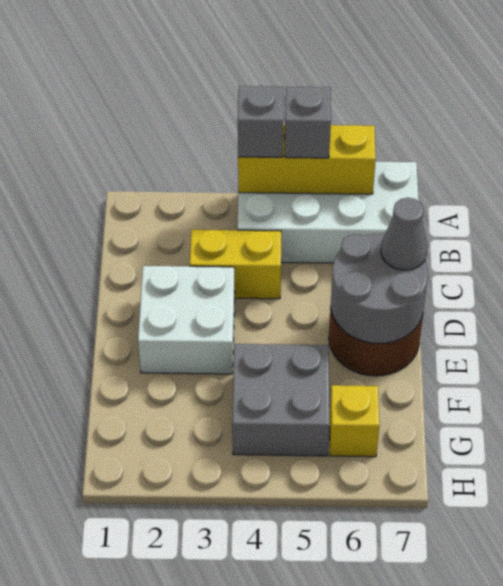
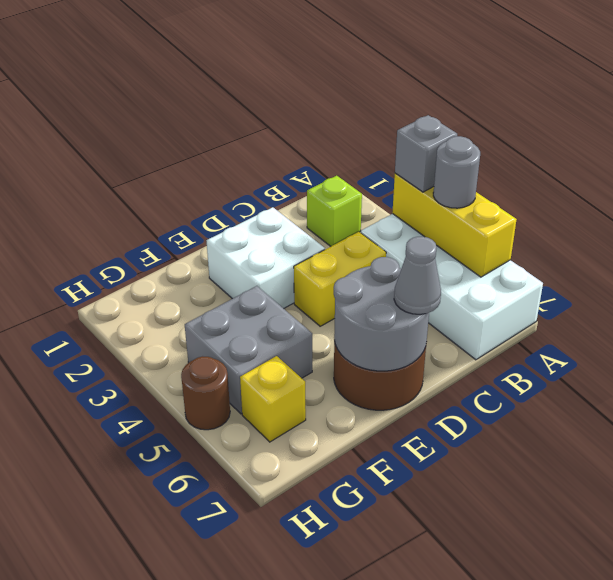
grey 1x1 brick [285,86,331,158] -> grey 1x1 round brick [433,136,480,208]
none -> lime 1x1 brick [307,176,362,246]
yellow 1x2 brick [190,230,281,299] -> yellow 1x2 brick turned to [294,232,386,326]
none -> brown 1x1 round brick [181,356,230,430]

